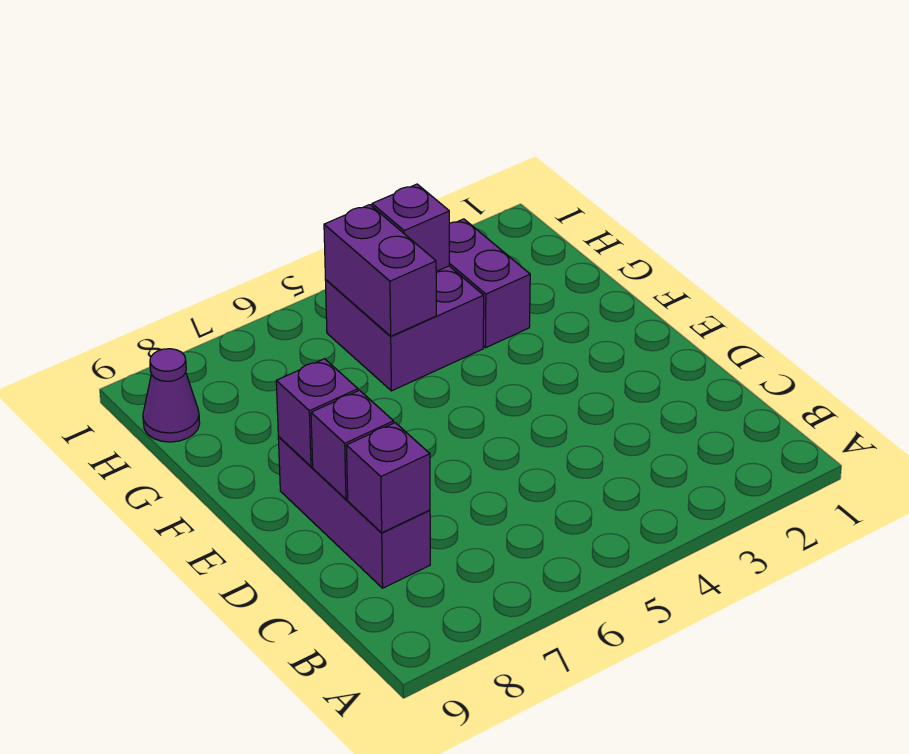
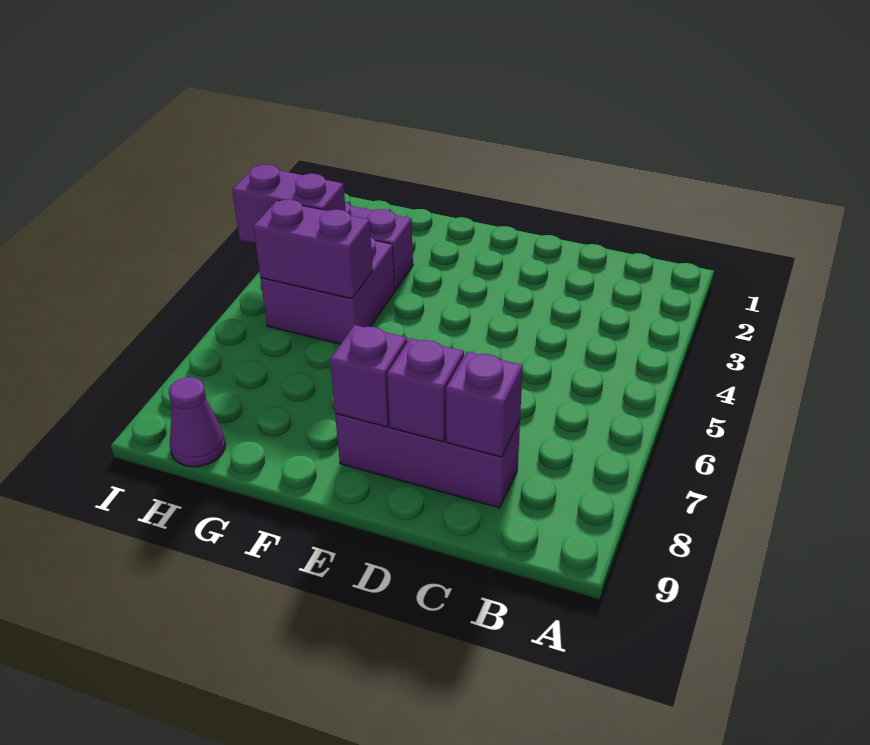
purple 1x1 brick [372,184,450,271] -> purple 1x2 brick [232,165,346,244]

